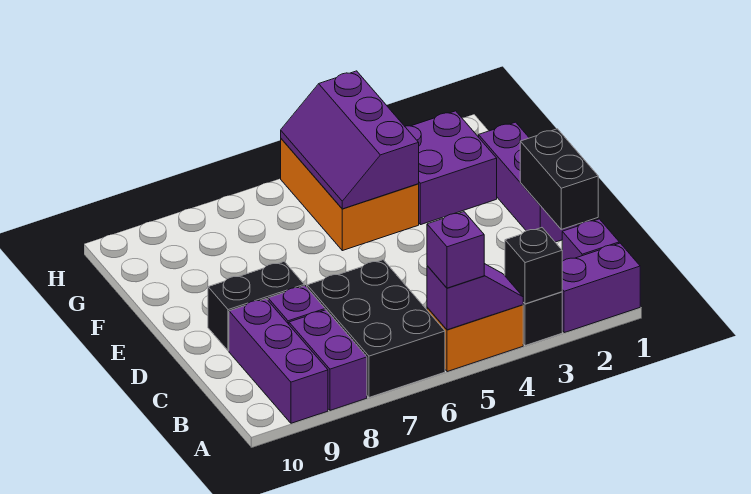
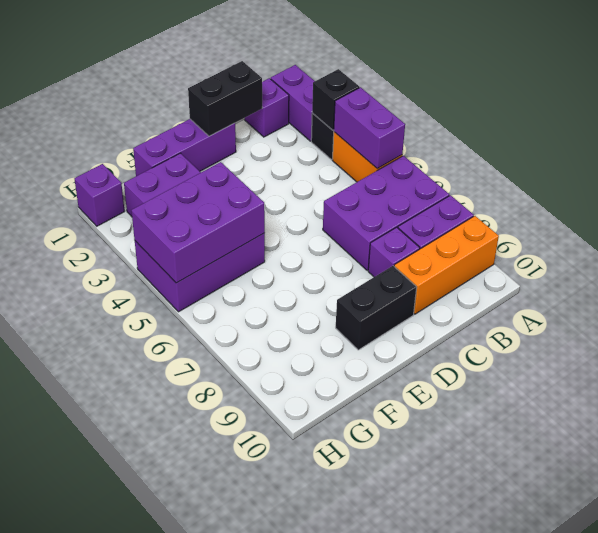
purple 1x2 slope [427,264,523,330] -> purple 1x2 brick [334,87,405,169]
purple 1x1 brick [427,212,484,288] -> purple 1x1 brick moved to [75,164,125,226]
black 2x3 brick [307,260,445,397] -> purple 2x3 brick [323,156,449,270]
purple 1x3 brick [229,299,328,423] -> orange 1x3 brick [394,216,499,314]
black 1x2 brick [208,262,304,351] -> black 1x2 brick turned to [336,266,417,350]
orange 2x3 brick [281,139,419,251] -> purple 2x3 brick [135,233,265,312]
purple 2x3 slope [281,71,419,209] -> purple 2x3 brick [131,162,265,283]

